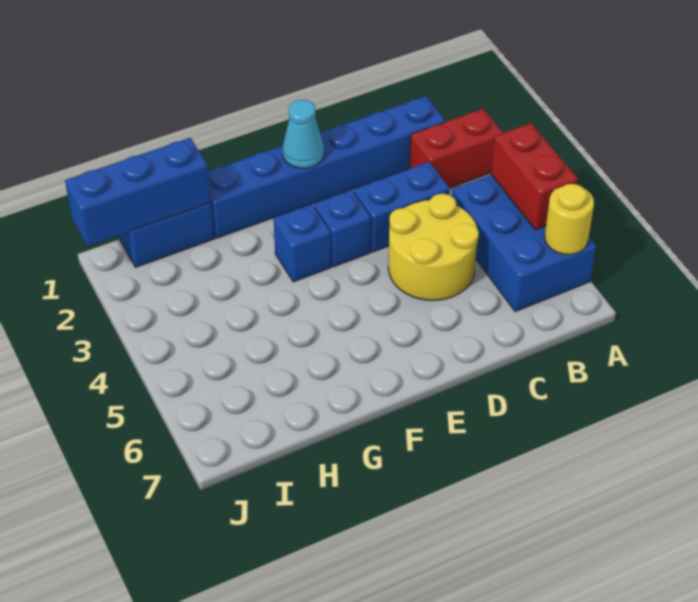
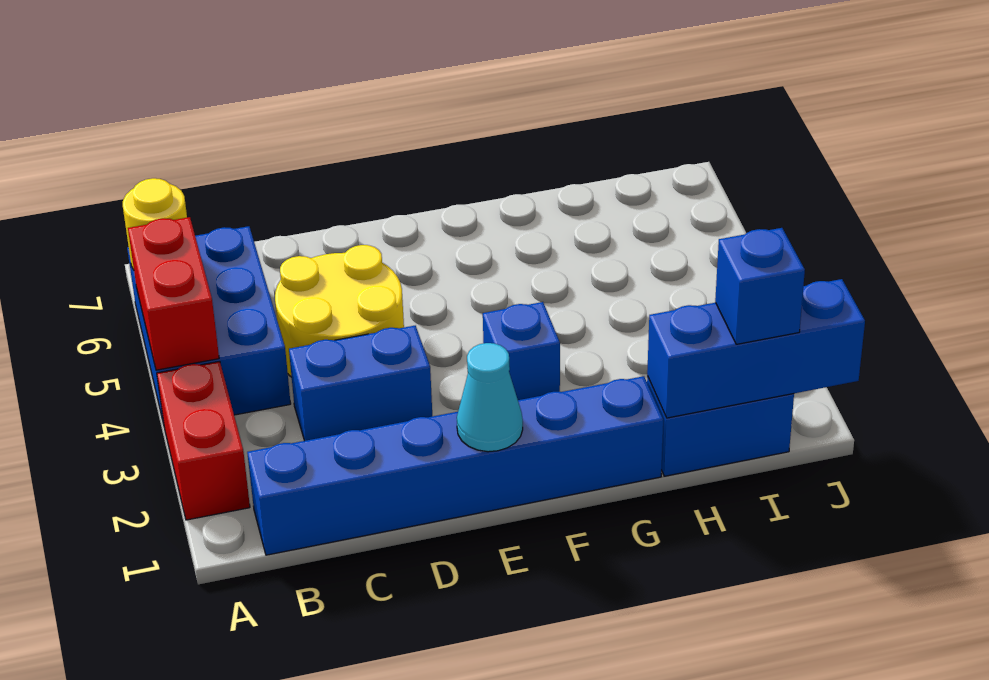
red 1x2 brick [409,109,503,188] -> red 1x2 brick turned to [157,361,250,520]
blue 1x1 brick [314,190,371,267] -> blue 1x1 brick moved to [715,228,805,344]

